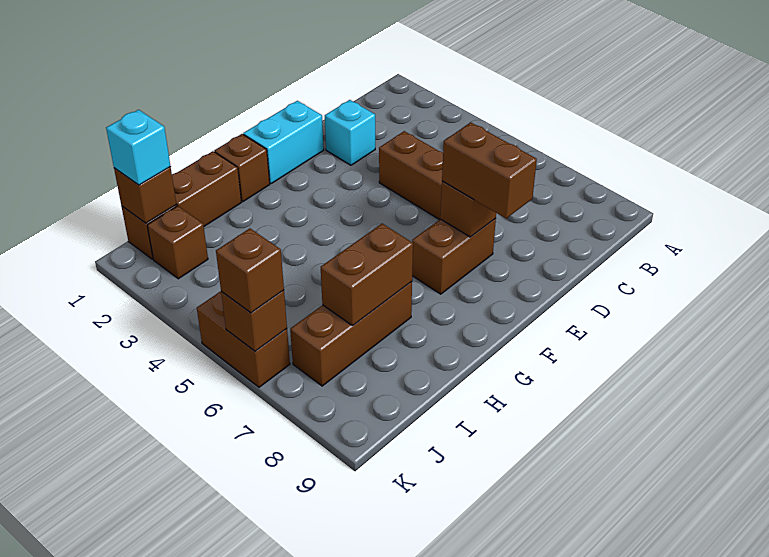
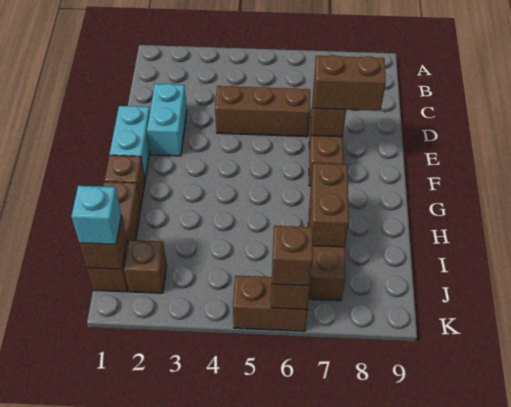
cyan 1x1 brick [325,100,375,165] -> cyan 1x2 brick [147,84,187,156]

